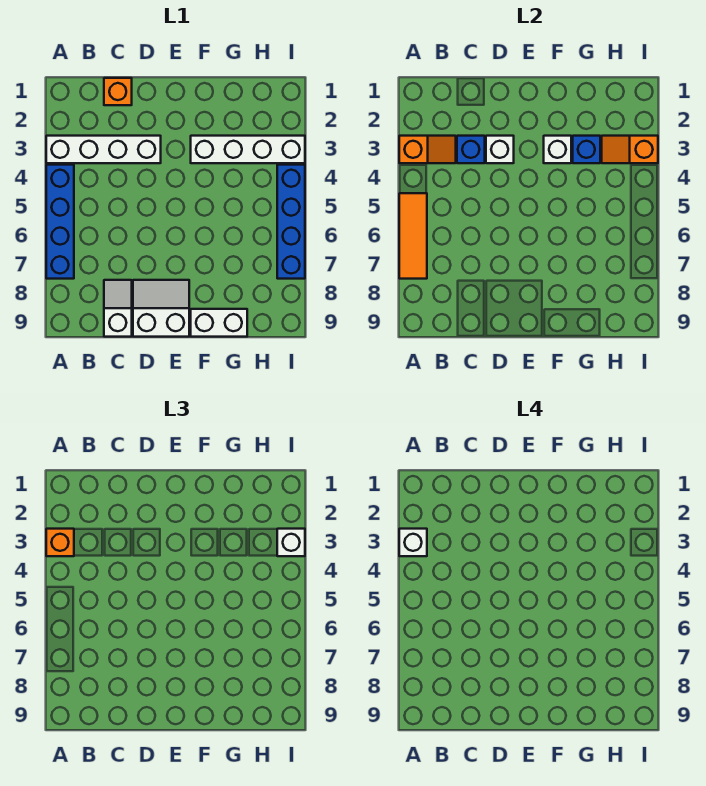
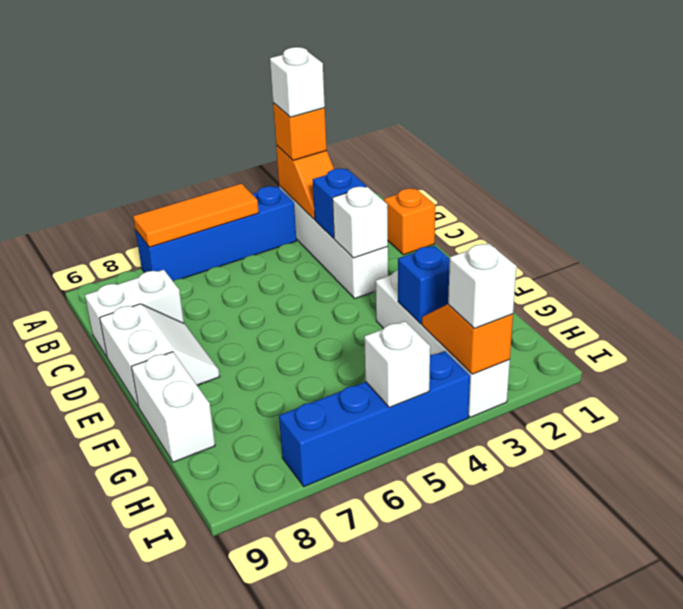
white 1x2 slope [104,280,132,337] -> white 1x2 brick [85,270,184,357]
white 1x1 brick [544,136,571,163] -> white 1x1 brick moved to [364,321,430,408]

